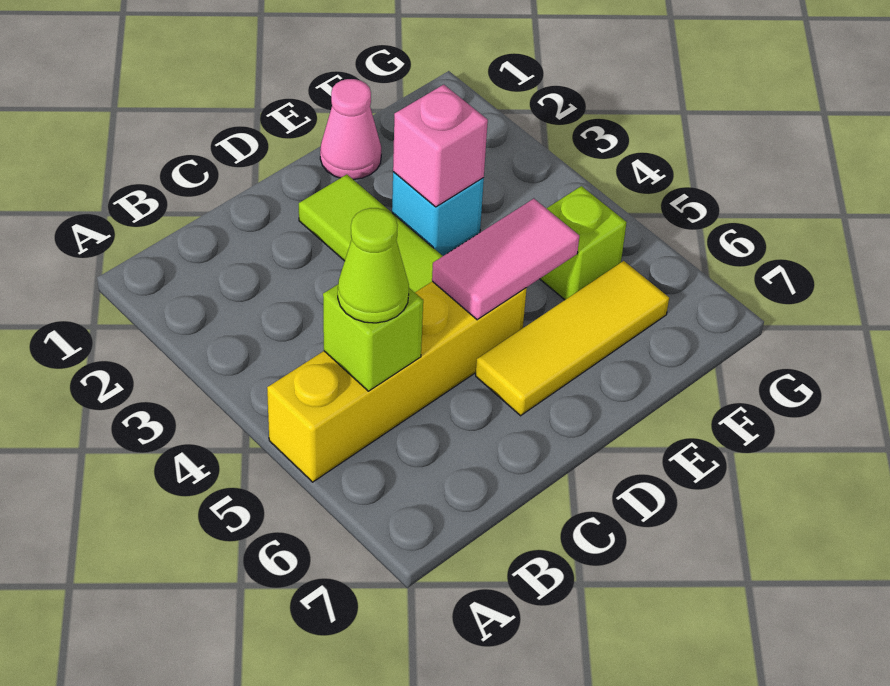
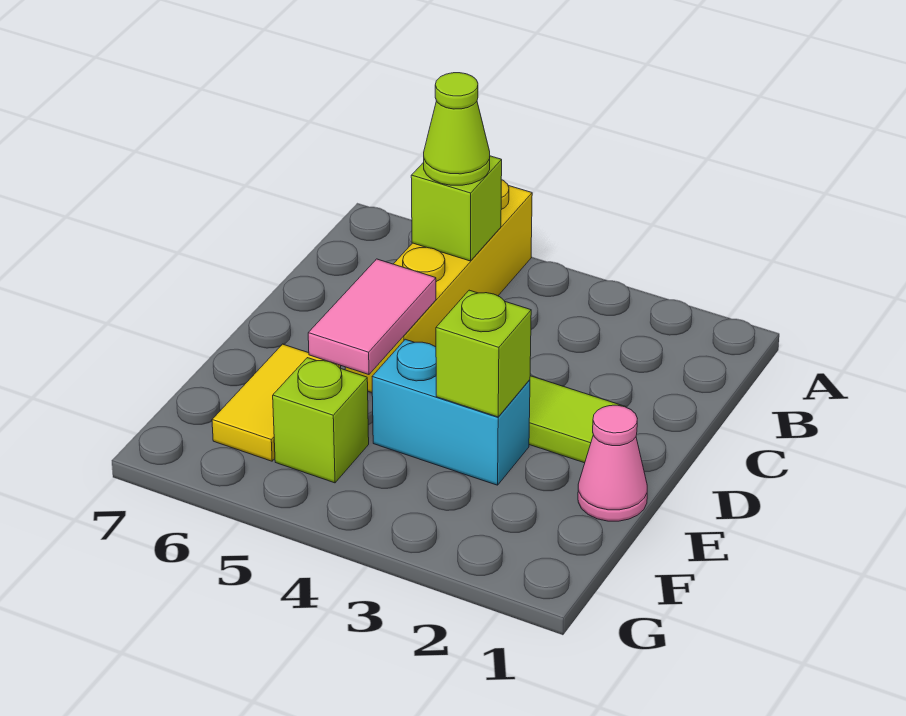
yellow 1x3 tile [476,261,669,416] -> yellow 1x2 tile [212,344,341,461]
cyan 1x1 brick [392,172,484,256] -> cyan 1x2 brick [372,339,530,485]
pink 1x1 brick [393,85,488,207] -> lime 1x1 brick [436,290,531,417]

